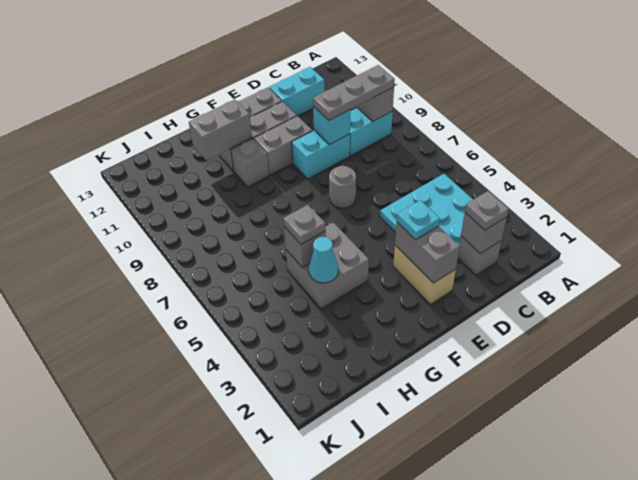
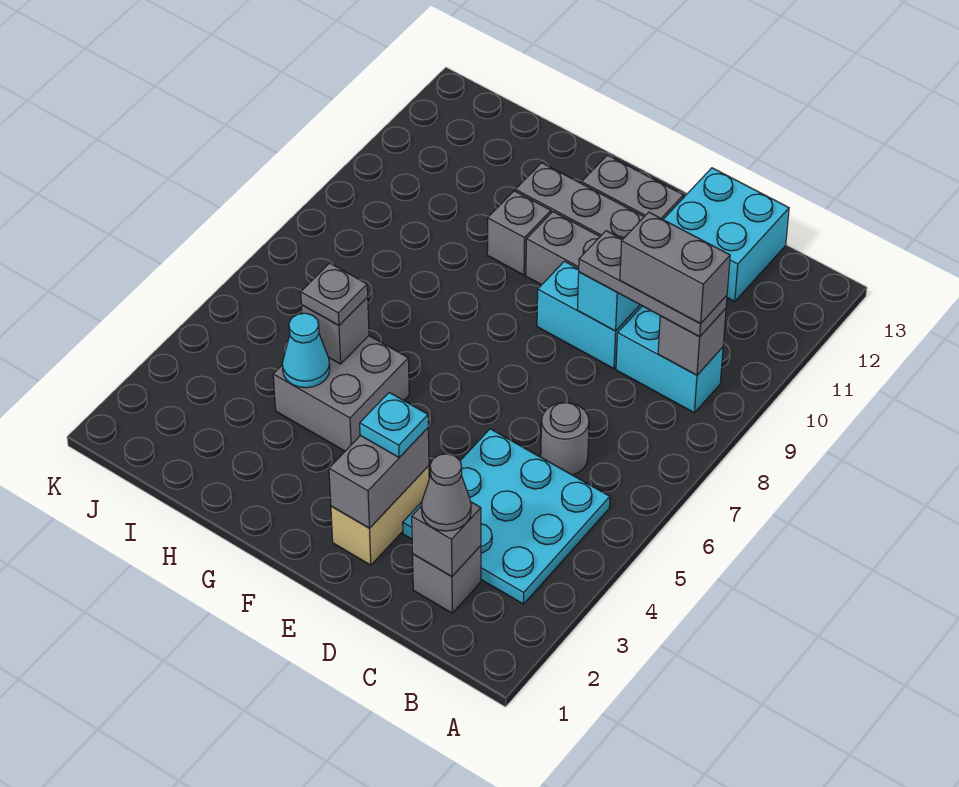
grey 1x1 plate [465,191,509,230] -> grey 1x1 cone [421,454,471,531]
cyan 1x2 brick [269,67,325,116] -> cyan 2x2 brick [663,168,789,302]
grey 1x1 round brick [329,166,356,208] -> grey 1x1 round brick moved to [541,403,589,475]
grey 1x2 brick [189,99,252,160] -> grey 1x2 brick moved to [620,212,730,324]

